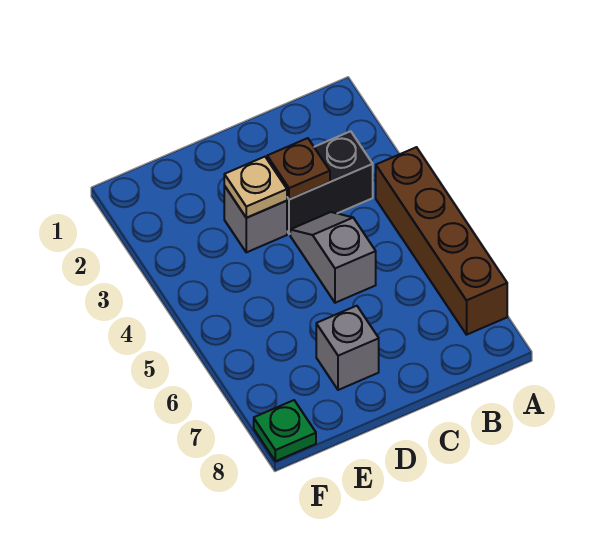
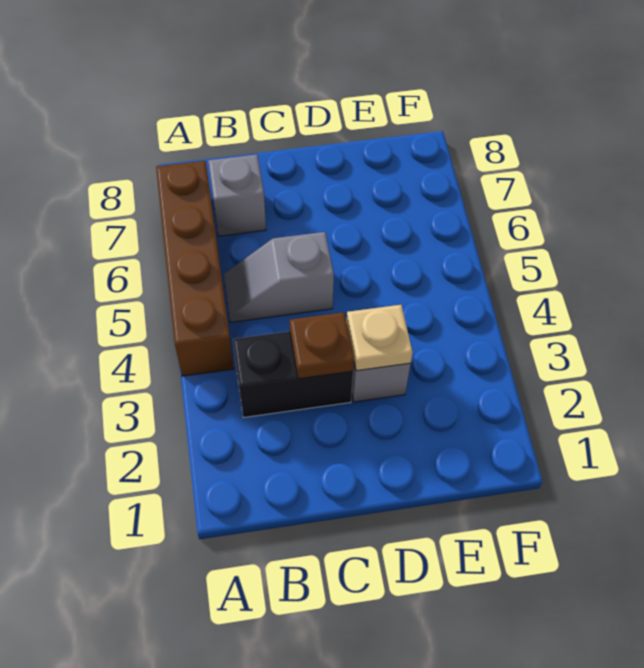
grey 1x2 slope [290,212,376,303] -> grey 1x2 slope turned to [224,232,334,322]
grey 1x1 brick [316,306,379,390] -> grey 1x1 brick moved to [208,154,266,236]
green 1x1 plate [254,400,316,461] -> none

